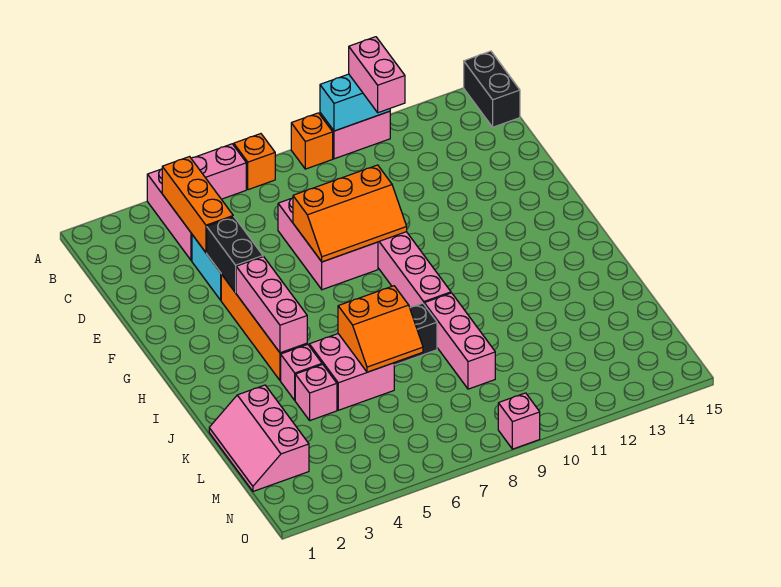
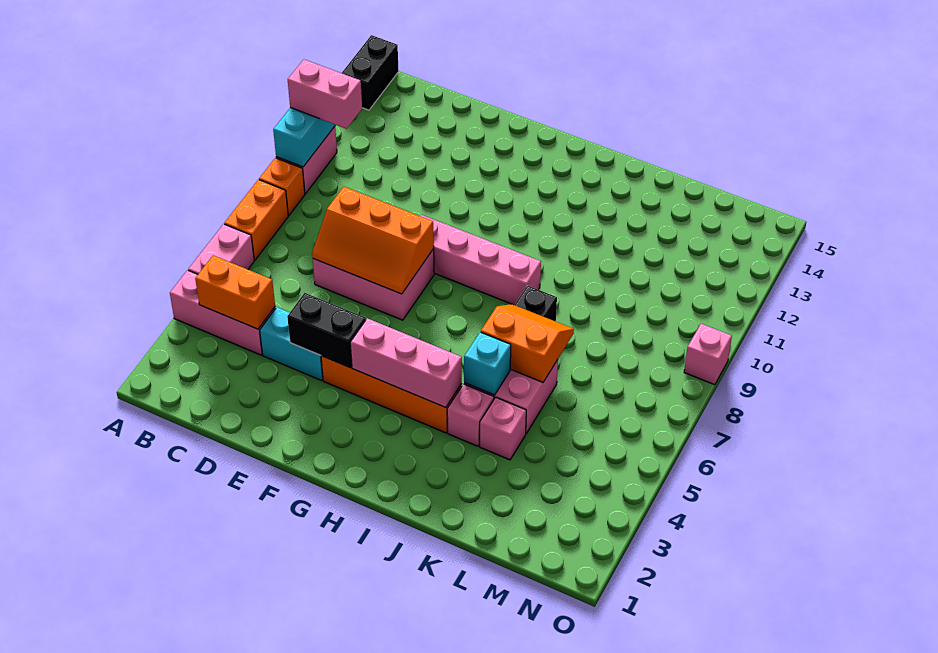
orange 1x1 brick [234,134,275,190] -> orange 1x2 brick [224,180,288,260]
black 1x2 brick [464,51,520,127] -> black 1x2 brick turned to [342,35,399,110]
orange 1x3 brick [162,157,233,253] -> orange 1x2 brick [195,255,275,329]
orange 2x3 slope [293,165,407,262] -> orange 2x3 slope turned to [312,187,434,294]
none -> cyan 1x1 brick [464,332,511,395]
orange 2x2 slope [338,286,423,372] -> orange 2x2 slope turned to [481,304,574,382]
pink 1x3 brick [424,293,495,389] -> none
pink 2x3 slope [209,385,309,491] -> none

